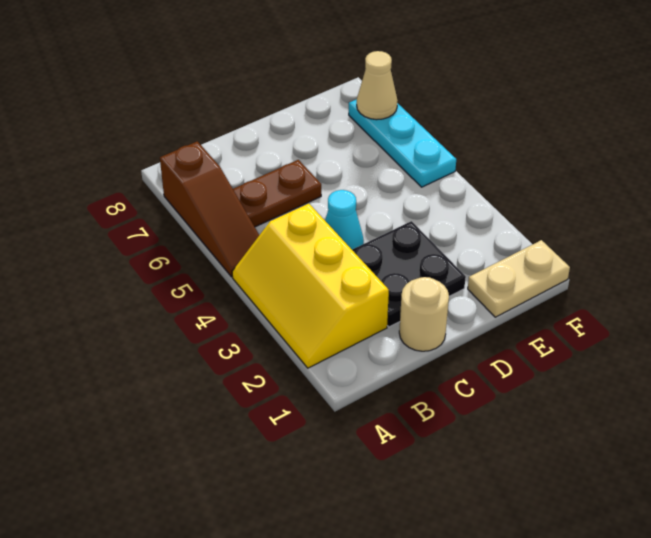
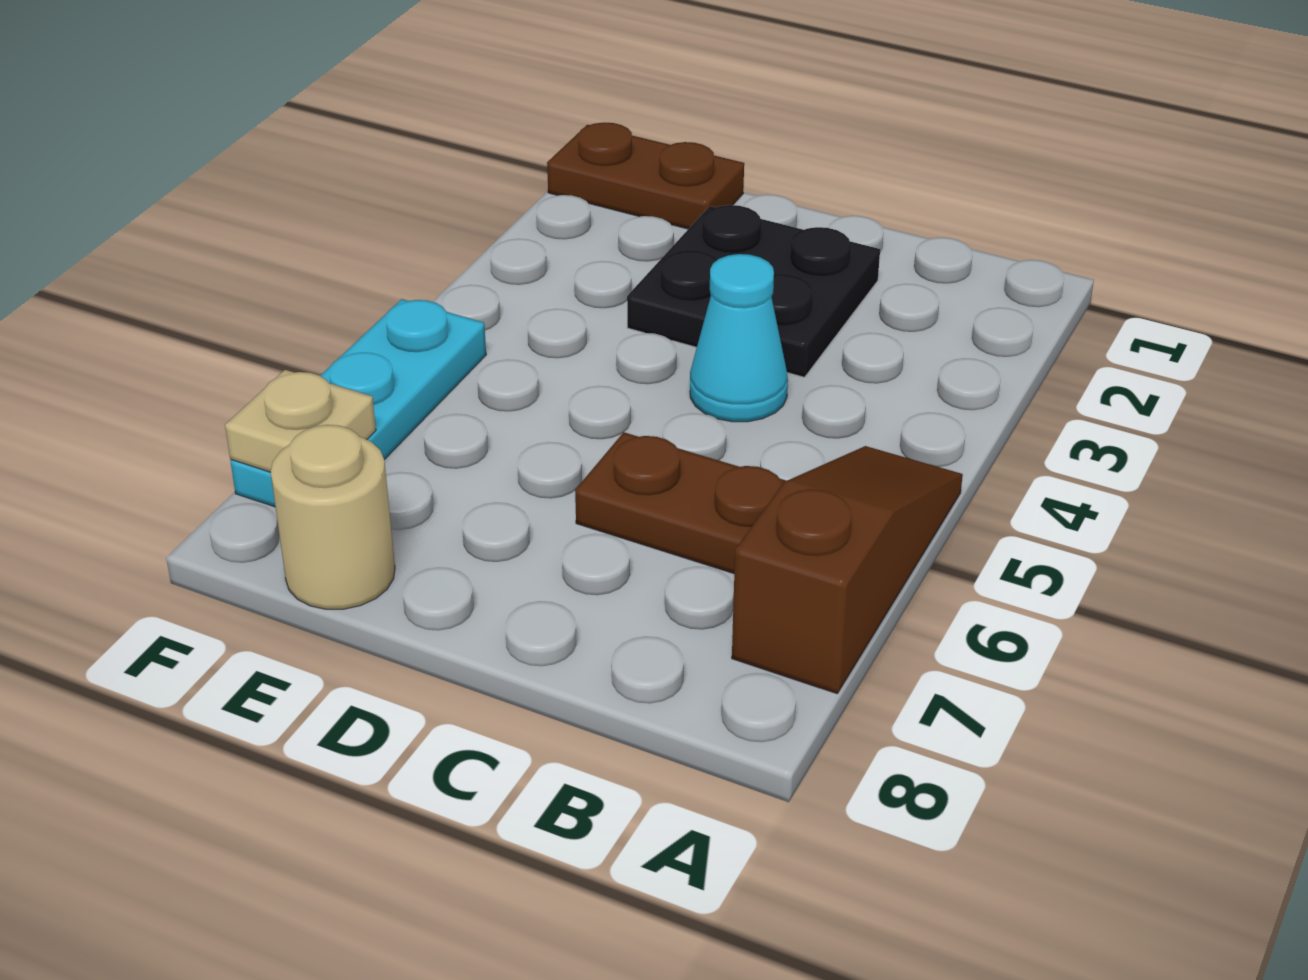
yellow 2x3 slope [232,204,389,368] -> none
tan 1x1 round brick [399,277,449,351] -> tan 1x1 round brick moved to [271,425,395,609]
tan 1x2 plate [468,240,570,317] -> brown 1x2 plate [547,123,744,229]
tan 1x1 cone [357,51,398,120] -> tan 1x1 plate [225,370,376,472]

